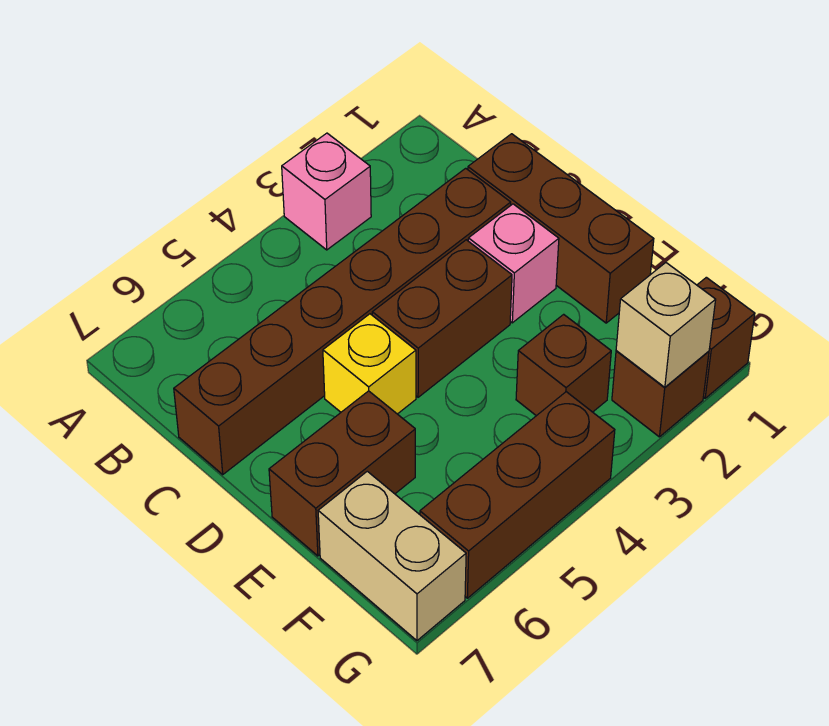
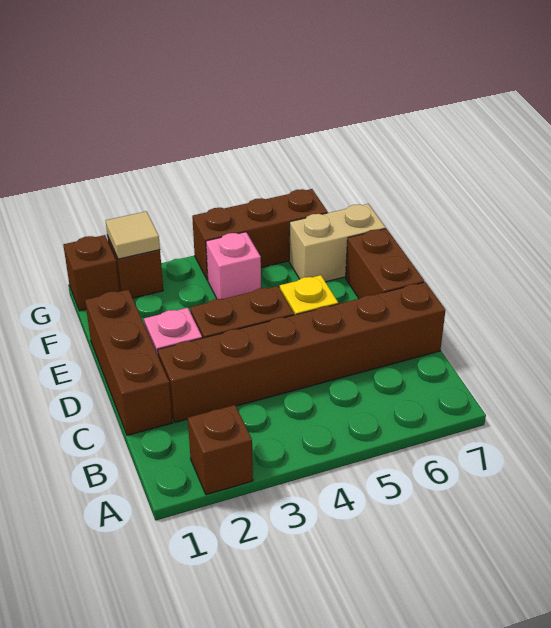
pink 1x1 brick [282,133,371,250] -> pink 1x1 brick moved to [206,232,261,299]
brown 1x2 brick [269,391,415,556] -> brown 1x2 brick turned to [346,229,424,299]
brown 1x1 brick [516,314,611,416] -> brown 1x1 brick moved to [188,405,253,495]
tan 1x2 brick [318,471,466,641] -> tan 1x2 brick turned to [289,204,386,282]
tan 1x1 brick [616,263,716,387] -> tan 1x1 tile [106,211,160,259]

